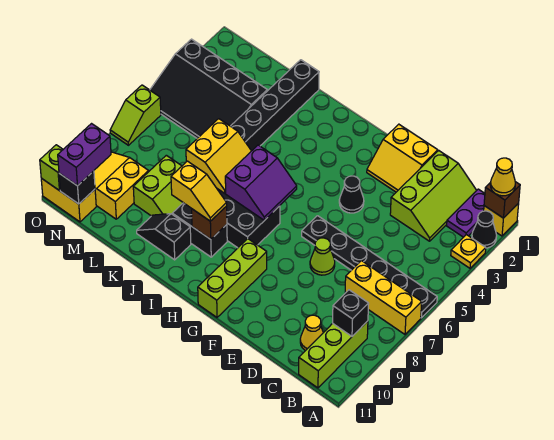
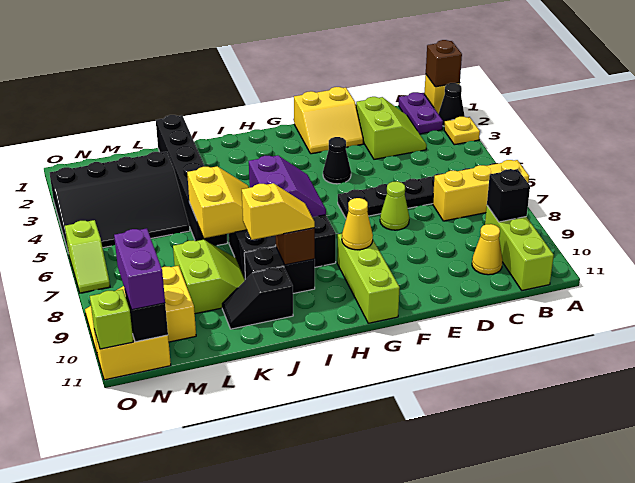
yellow 1x1 cone [490,158,515,196] -> yellow 1x1 cone moved to [342,198,373,250]
lime 2x3 slope [390,151,477,241] -> lime 2x2 slope [356,97,427,159]

